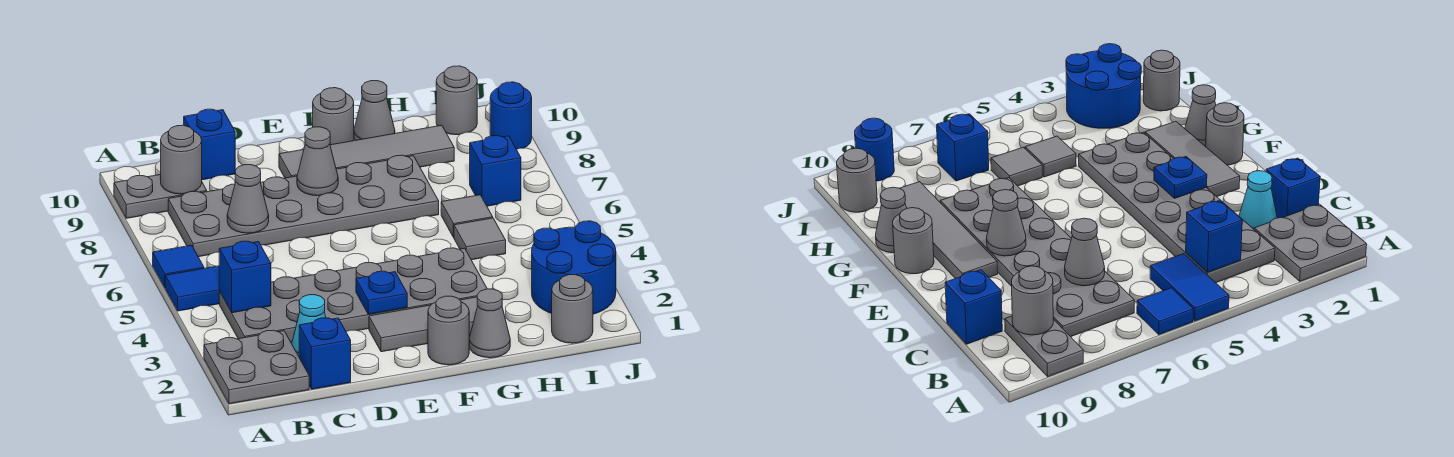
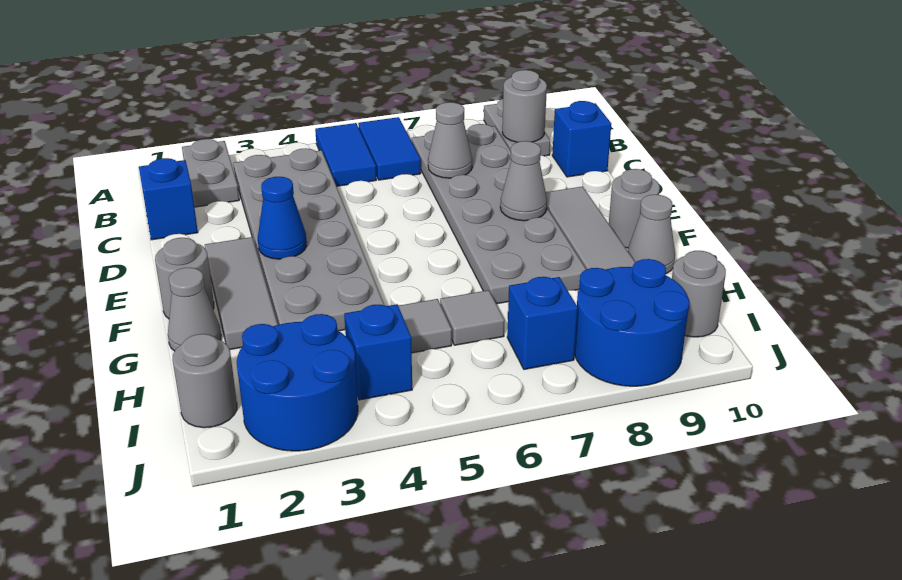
grey 2x2 plate [204,330,309,404] -> grey 1x2 plate [182,139,239,207]
blue 1x1 tile [153,245,204,287] -> blue 1x2 tile [358,117,421,180]
blue 1x1 brick [219,241,271,313] -> blue 1x1 brick moved to [344,304,412,400]
cyan 1x1 cone [292,295,326,356] -> none
blue 1x1 plate [356,271,407,314] -> blue 1x1 cone [258,177,307,259]
blue 1x1 round brick [490,82,532,149] -> blue 2x2 round brick [574,259,689,386]

